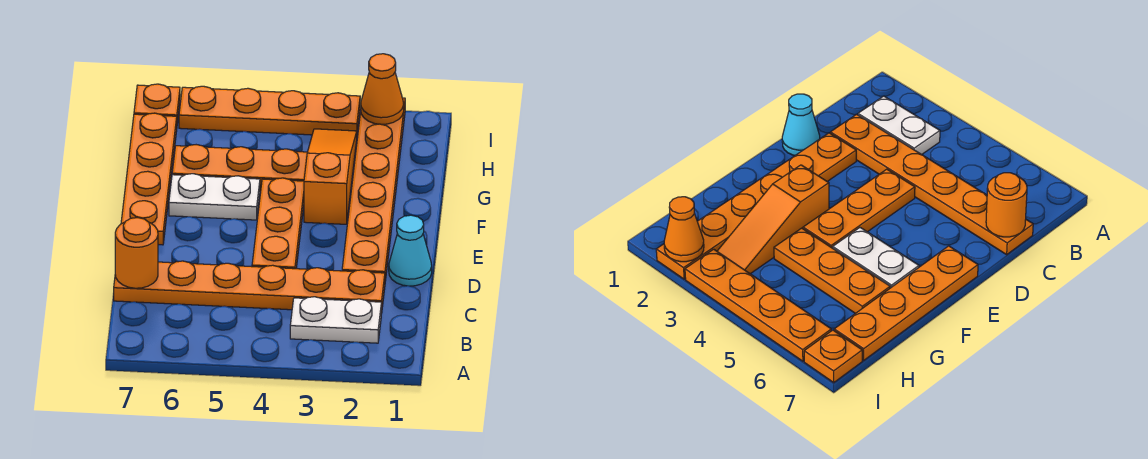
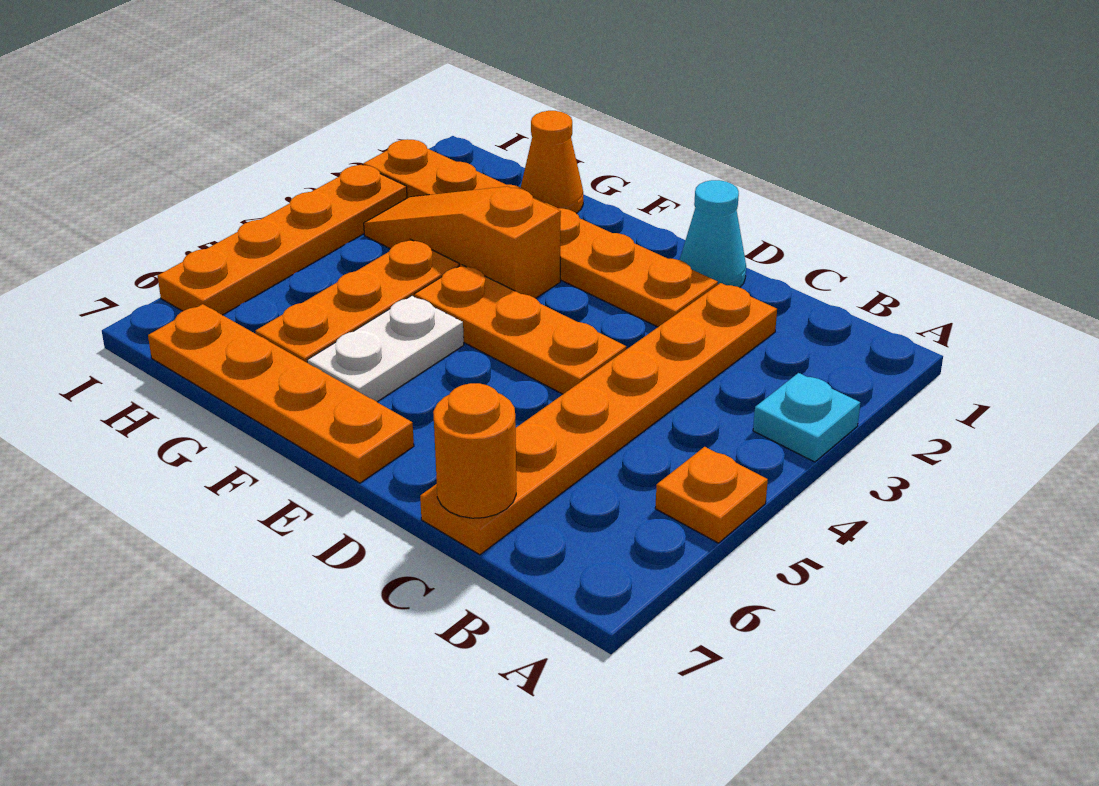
none -> cyan 1x1 plate [753,373,860,462]
white 1x2 plate [290,297,381,343] -> none
orange 1x1 cone [360,54,404,124] -> orange 1x1 cone moved to [521,111,583,213]
orange 1x1 plate [134,84,180,123] -> orange 1x1 plate moved to [655,447,768,543]

